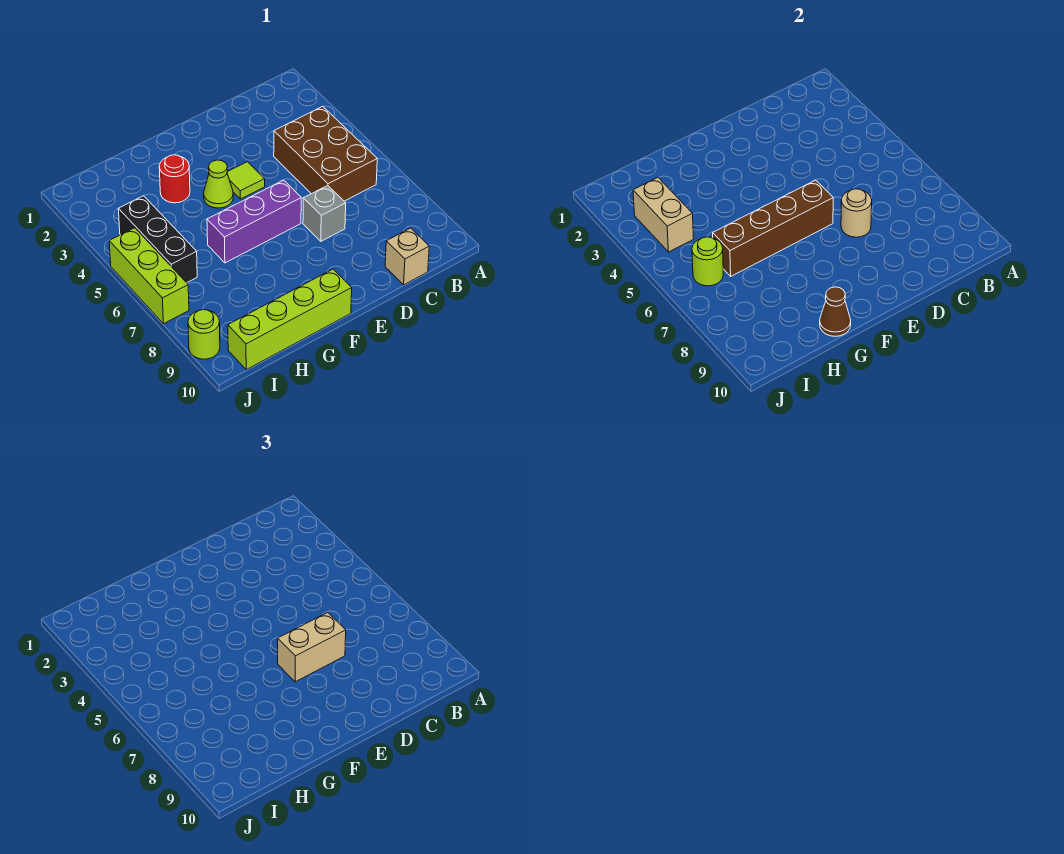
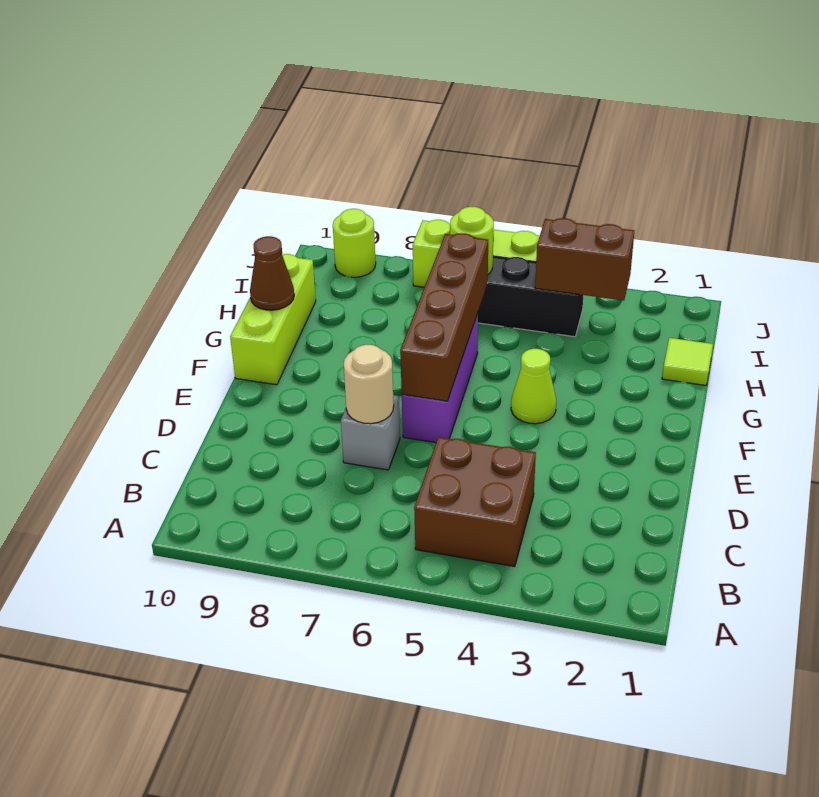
brown 2x3 brick [274,106,377,201] -> brown 2x2 brick [414,437,536,567]
tan 1x1 brick [385,228,429,285] -> none
tan 1x2 brick [278,612,346,682] -> none
lime 1x1 tile [227,162,265,199] -> lime 1x1 tile moved to [662,338,713,385]
lime 1x4 brick [228,269,352,370] -> lime 1x3 brick [230,254,316,385]
red 1x1 round brick [159,155,190,203] -> none
tan 1x2 brick [633,178,694,252] -> brown 1x2 brick [535,218,634,300]

